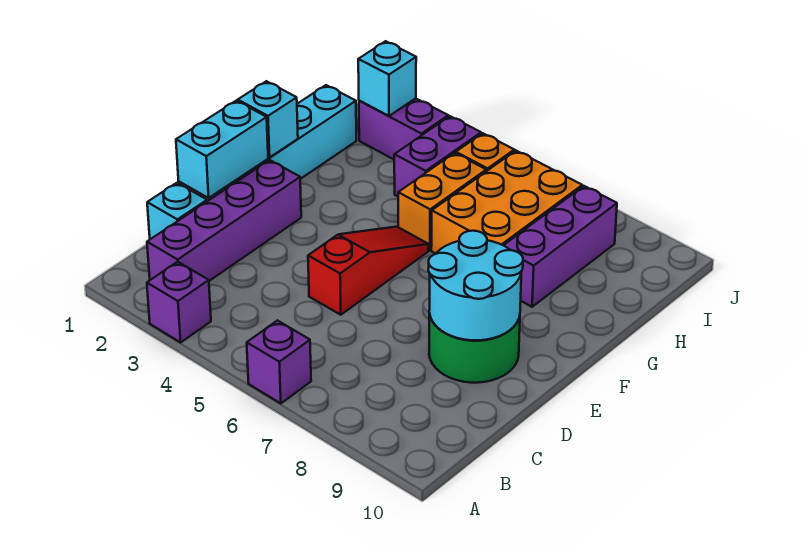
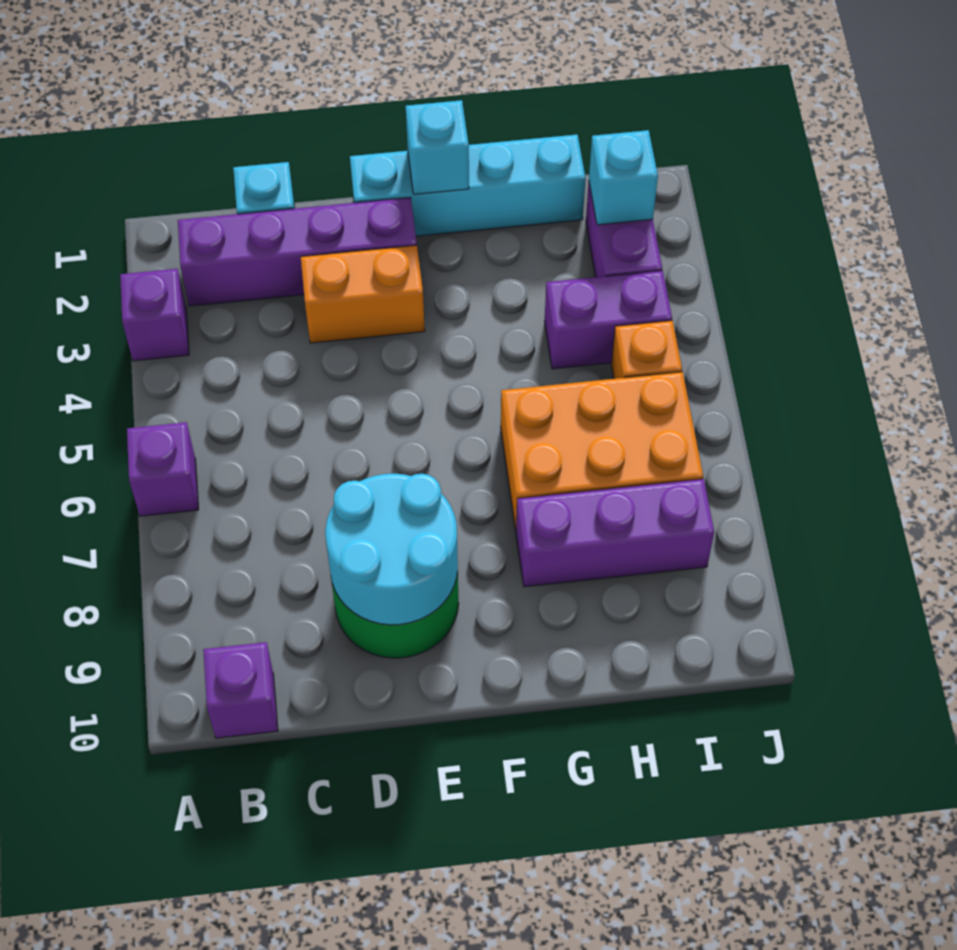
none -> purple 1x1 brick [203,642,278,738]
cyan 1x2 brick [176,101,268,198] -> none
red 1x3 slope [308,227,429,315] -> none
orange 1x2 brick [398,153,486,250] -> orange 1x2 brick moved to [301,245,425,343]

